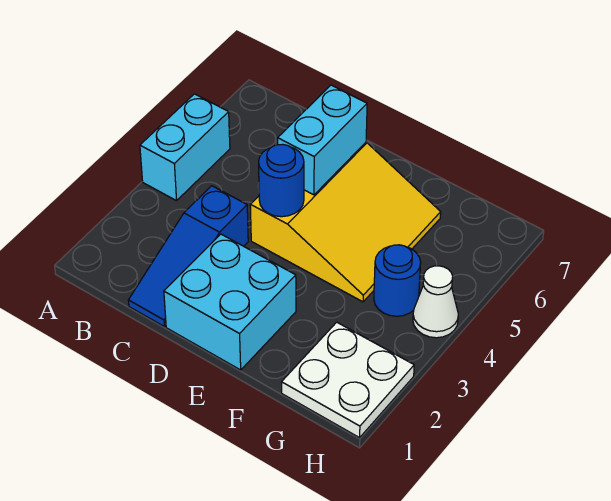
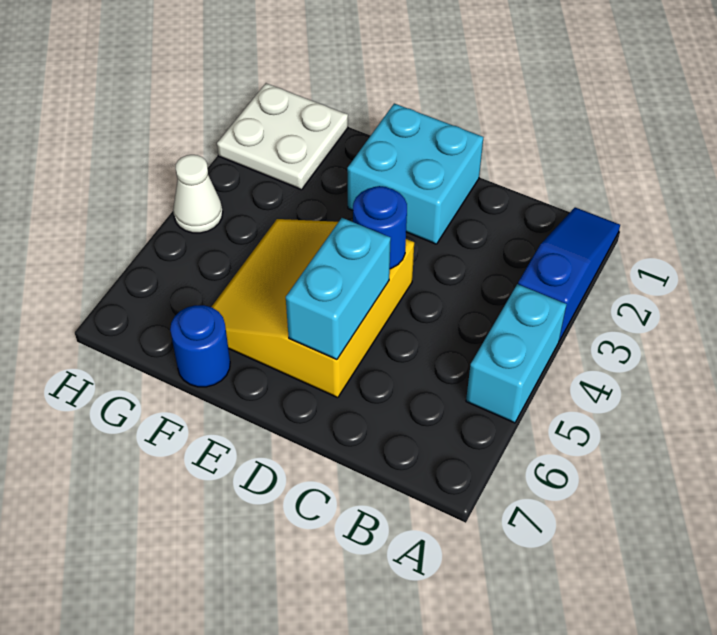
blue 1x3 slope [128,186,248,326] -> blue 1x3 slope moved to [518,207,620,341]
blue 1x1 round brick [374,245,421,316] -> blue 1x1 round brick moved to [170,305,230,387]

